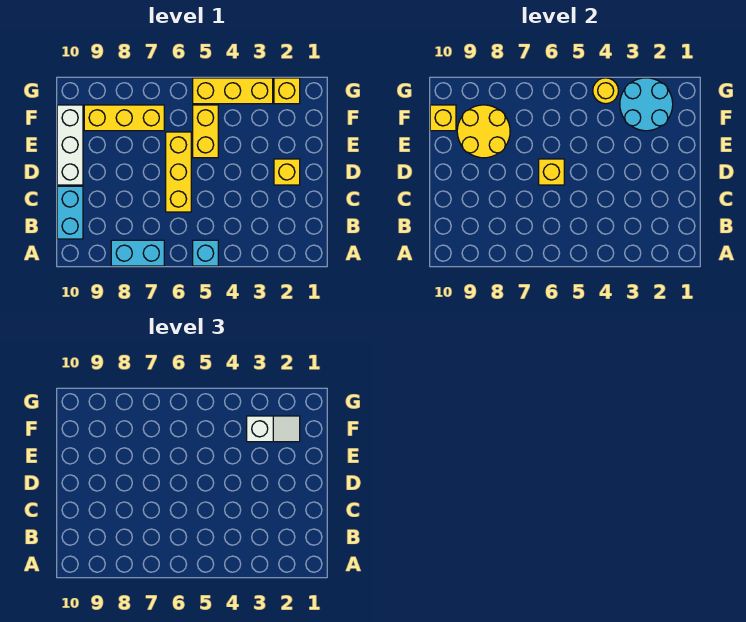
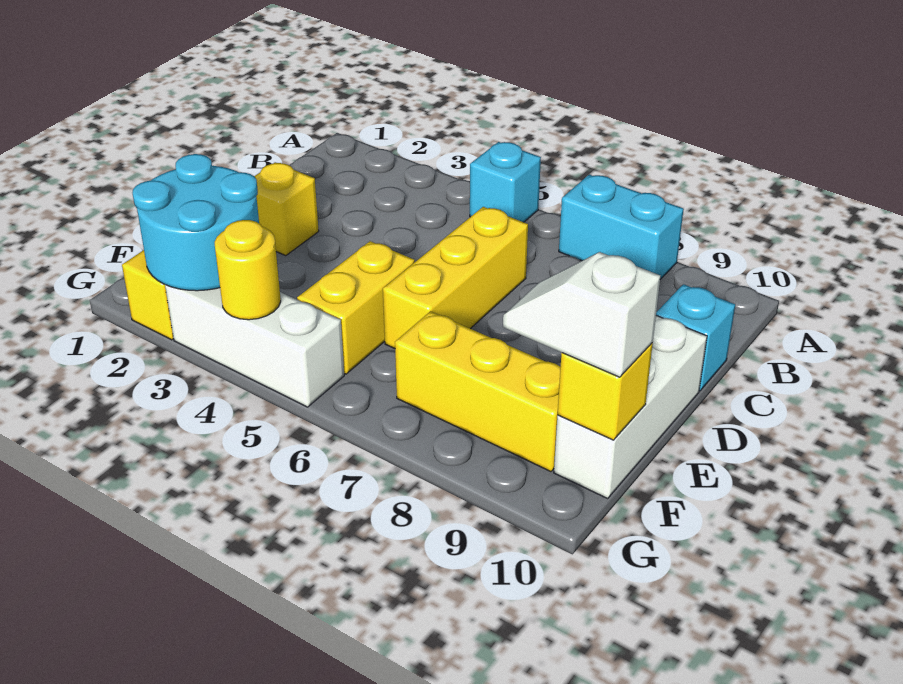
cyan 1x2 brick [57,186,83,239] -> cyan 1x1 brick [656,284,735,391]
yellow 1x1 brick [539,159,564,185] -> none
yellow 2x2 round brick [457,105,510,158] -> none
white 1x2 slope [247,416,300,442] -> white 1x2 slope moved to [503,252,660,377]
yellow 1x3 brick [193,78,273,104] -> white 1x3 brick [165,285,344,407]

